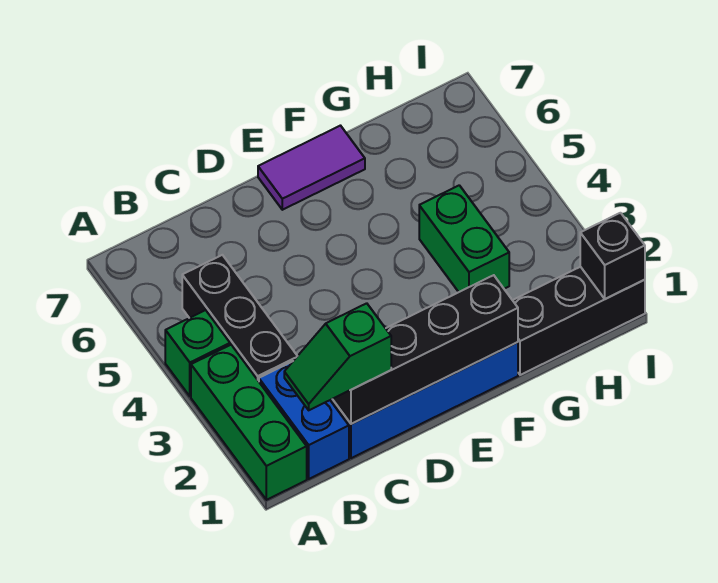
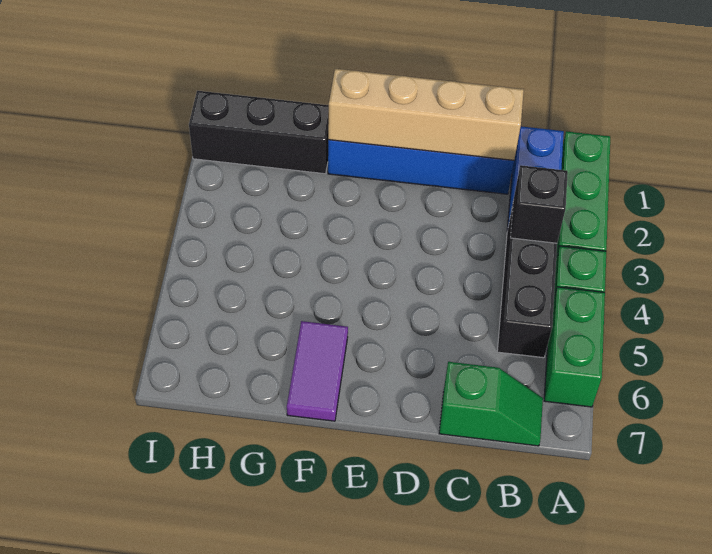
green 1x2 slope [284,303,391,410] -> green 1x2 slope moved to [439,362,543,446]
black 1x4 brick [333,275,518,424] -> tan 1x4 brick [328,69,524,160]
purple 1x2 tile [258,126,365,210] -> purple 1x2 tile turned to [287,321,348,421]
green 1x2 brick [419,185,509,292] -> green 1x2 brick moved to [544,287,605,407]
black 1x1 brick [580,213,645,299] -> black 1x1 brick moved to [510,165,568,243]

